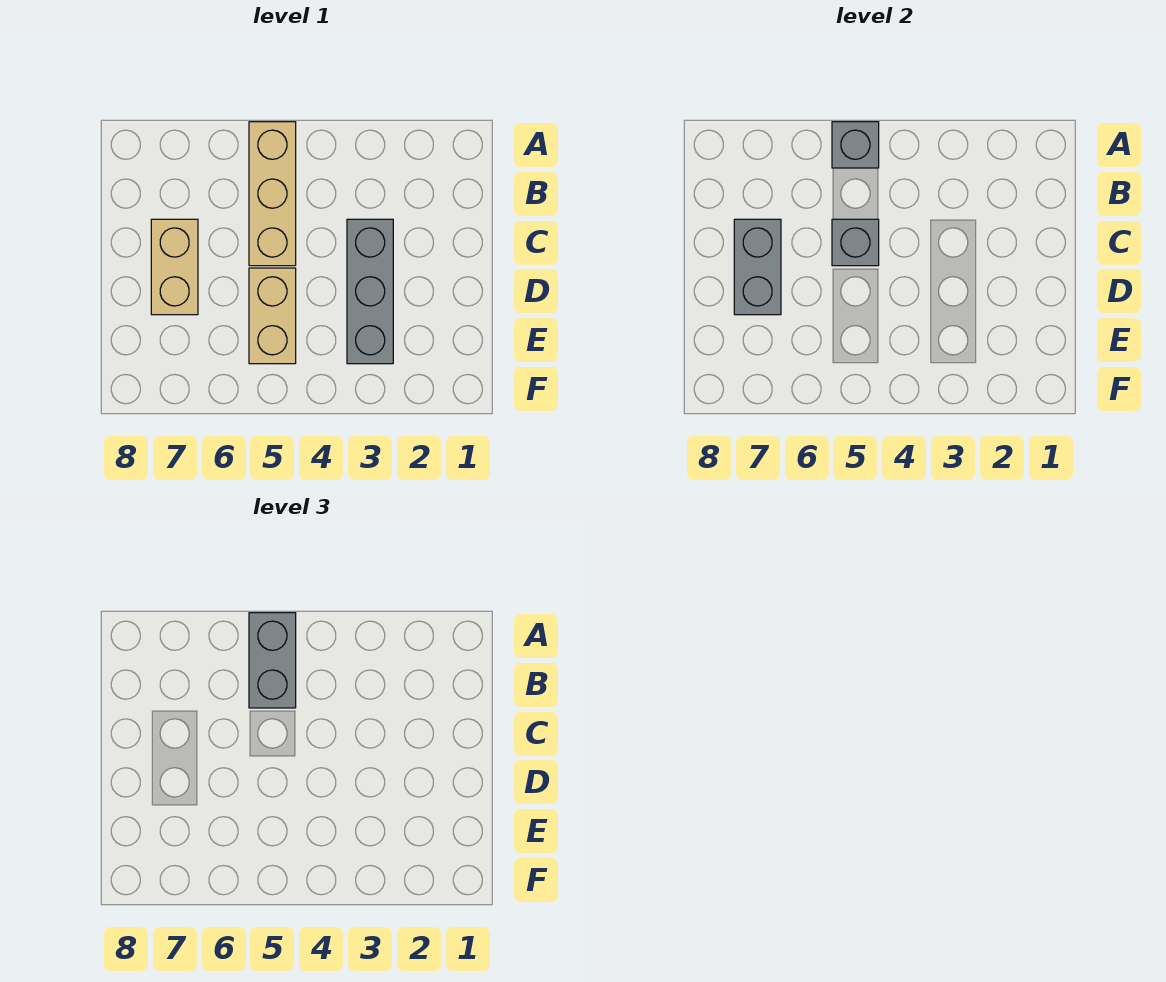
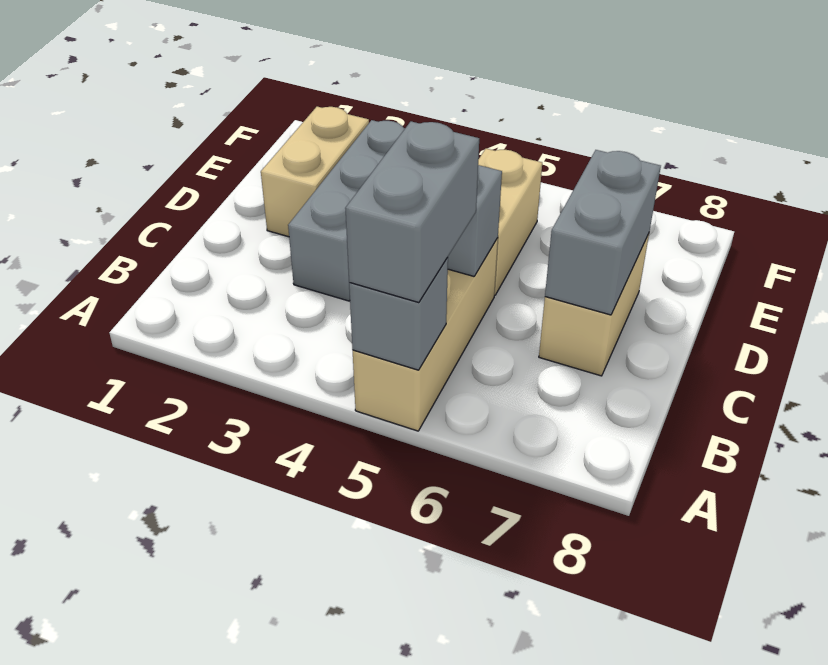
none -> tan 1x2 brick [261,107,369,237]

